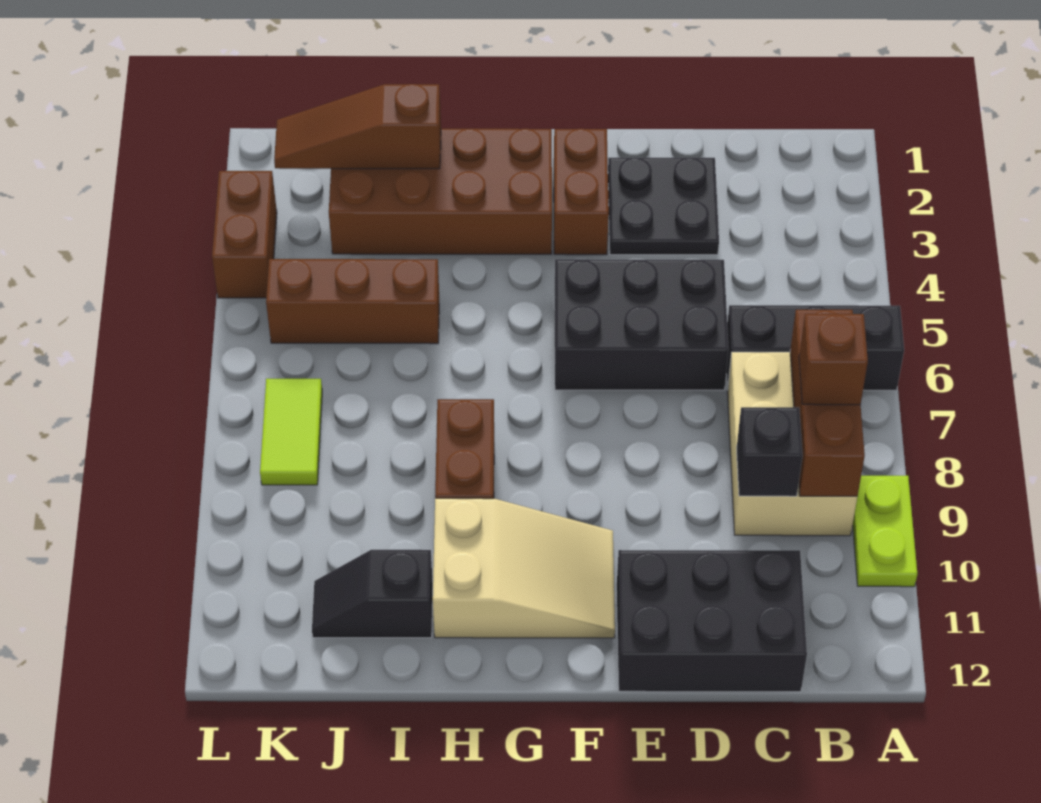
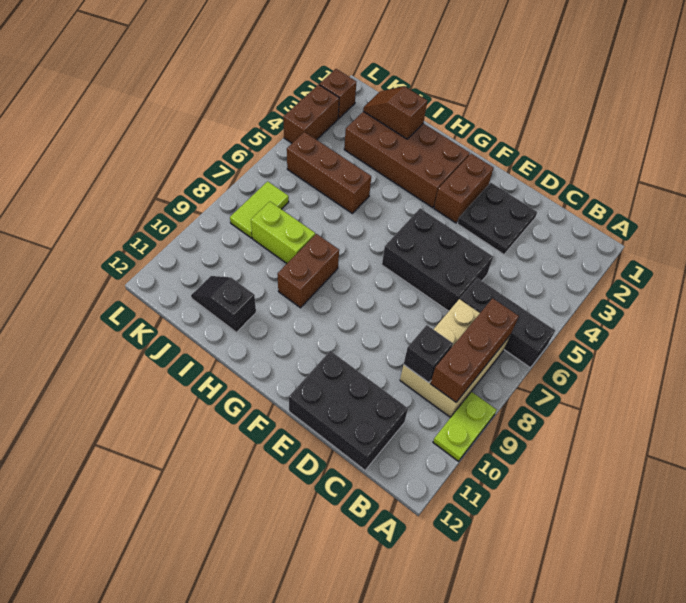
brown 1x1 brick [799,314,868,405] -> brown 1x1 brick moved to [319,69,356,118]
tan 2x3 slope [433,498,615,638] -> none
brown 1x3 slope [274,84,441,169] -> brown 1x2 slope [363,86,427,139]
none -> lime 1x2 brick [251,202,315,263]

